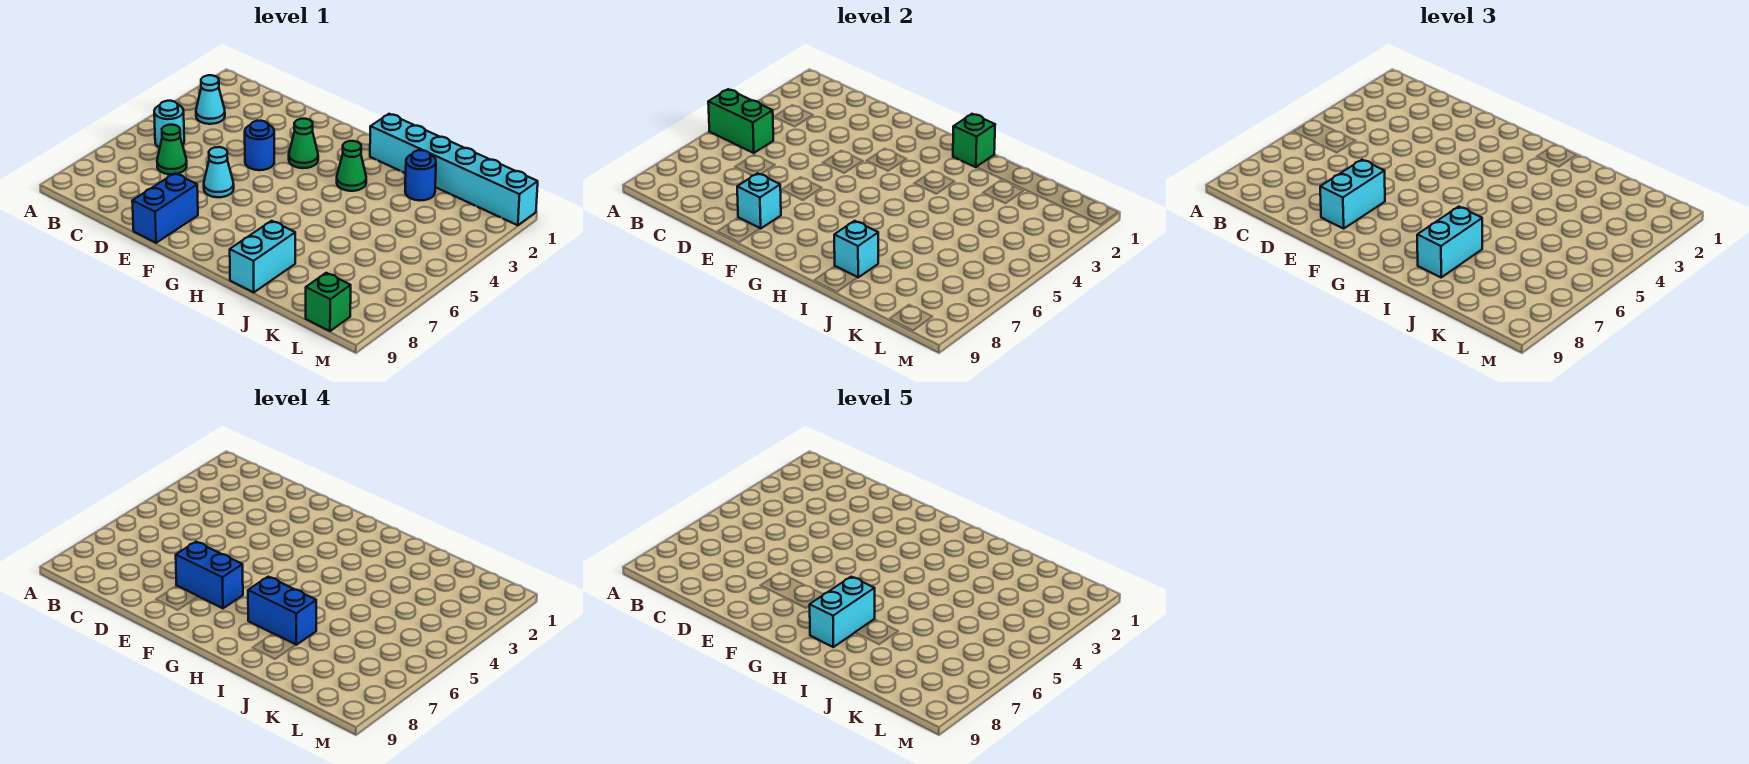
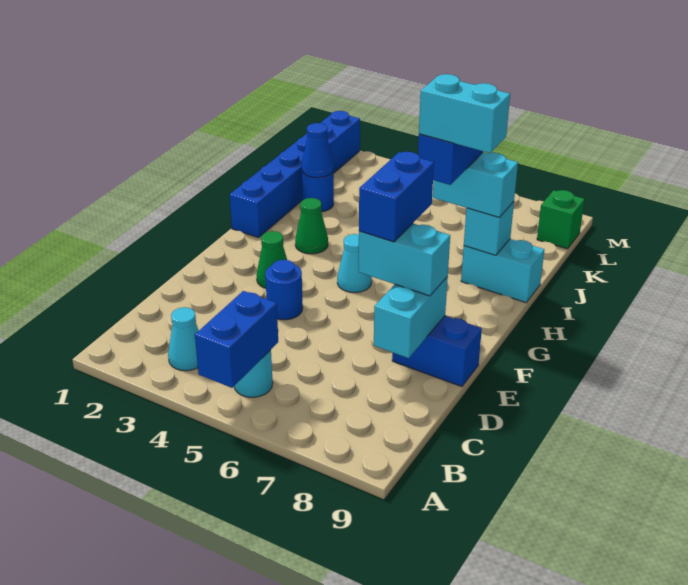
green 1x2 brick [708,89,773,153] -> blue 1x2 brick [195,291,278,388]
green 1x1 cone [157,125,187,174] -> none
cyan 1x1 cone [204,147,234,197] -> cyan 1x1 cone moved to [337,234,372,292]
cyan 1x1 brick [737,173,781,229] -> cyan 1x2 brick [374,277,448,358]
cyan 1x6 brick [370,114,538,225] -> blue 1x6 brick [230,111,360,238]
green 1x1 brick [953,114,995,167] -> none
none -> blue 1x1 cone [302,123,334,178]

